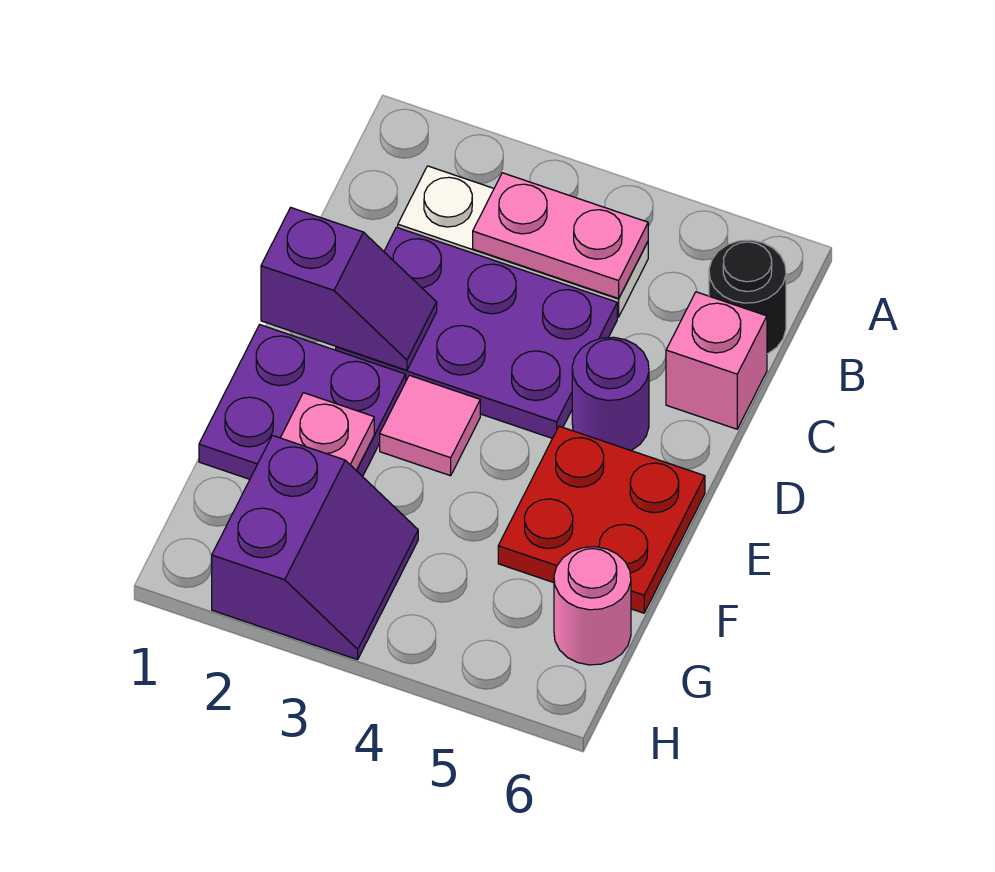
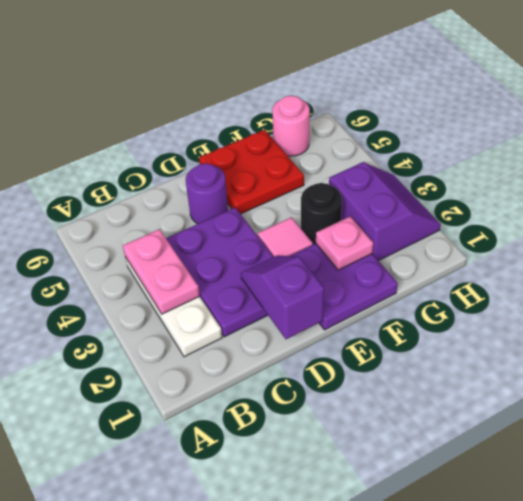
black 1x1 round brick [709,240,786,354] -> black 1x1 round brick moved to [301,183,342,245]
pink 1x1 brick [666,292,767,429] -> none
purple 2x2 slope [212,435,418,660] -> purple 2x2 slope turned to [329,162,441,261]

